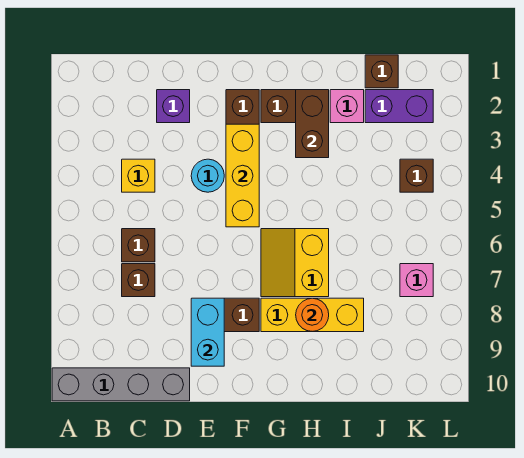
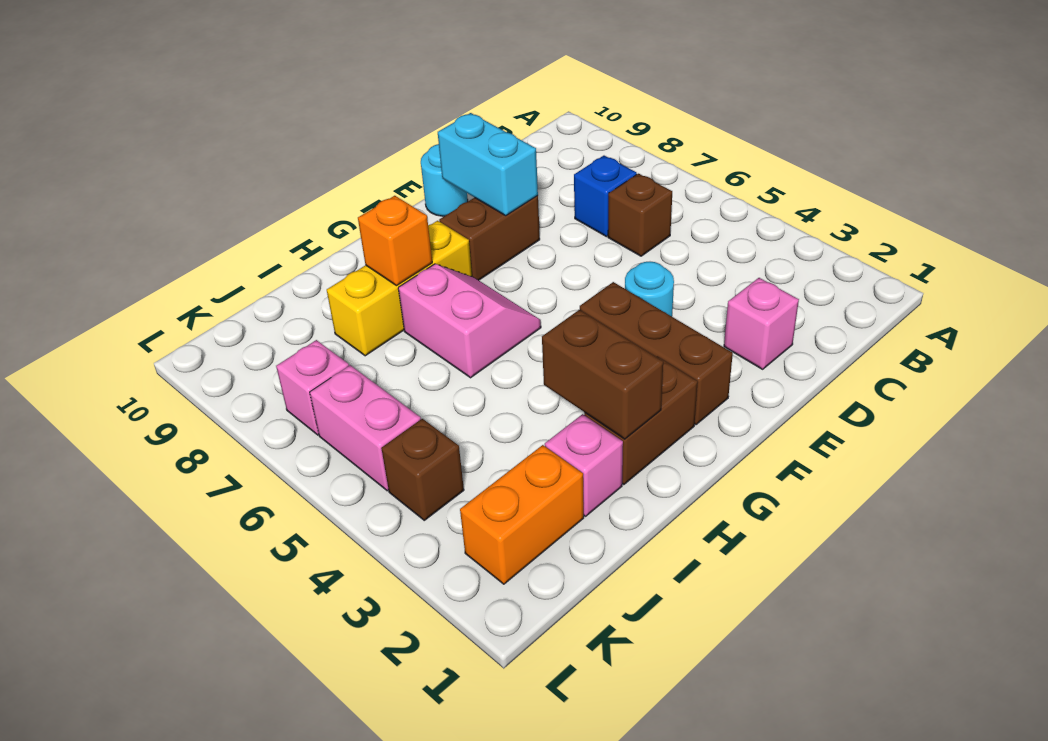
grey 1x4 brick [52,368,190,401] -> none
yellow 1x1 brick [122,159,155,192] -> none
brown 1x1 brick [122,264,155,297] -> blue 1x1 brick [574,156,637,237]
purple 1x1 brick [157,90,190,123] -> pink 1x1 brick [724,278,799,369]
none -> cyan 1x1 round brick [421,144,468,216]
yellow 1x3 brick [226,124,259,227] -> none
yellow 2x2 slope [261,229,329,297] -> pink 2x2 slope [398,264,541,378]
orange 1x1 round brick [296,298,329,332] -> orange 1x1 brick [358,196,432,286]
brown 1x1 brick [365,55,398,88] -> none
purple 1x2 brick [365,90,433,123] -> orange 1x2 brick [460,445,584,584]
none -> pink 1x2 brick [310,365,421,491]

